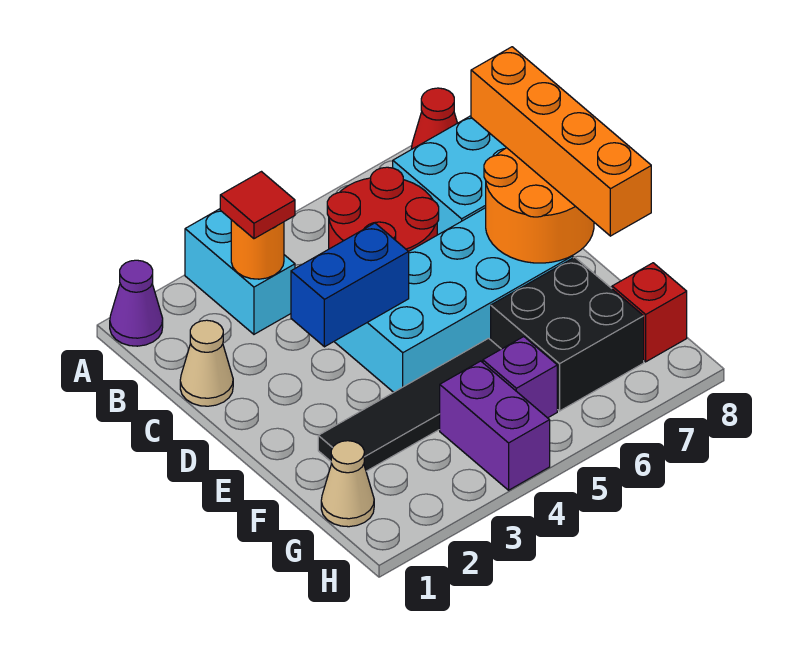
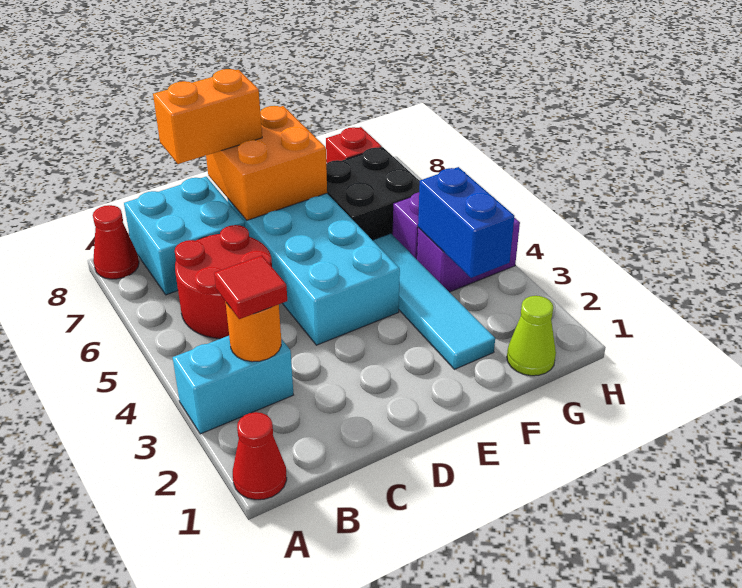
purple 1x1 cone [110,260,163,346] -> red 1x1 cone [233,412,287,500]
tan 1x1 cone [180,320,233,406] -> none
orange 1x4 brick [471,47,651,236] -> orange 1x2 brick [153,69,262,164]
blue 1x2 brick [291,223,409,347] -> blue 1x2 brick moved to [418,167,514,278]
orange 2x2 round brick [484,148,594,263] -> orange 2x2 brick [206,106,327,220]
black 1x4 tile [318,338,501,471] -> cyan 1x4 tile [373,234,495,369]
tan 1x1 cone [321,441,374,527] -> lime 1x1 cone [507,296,556,376]

